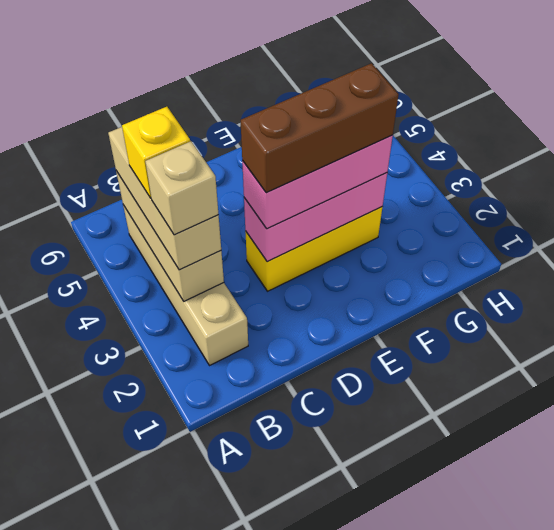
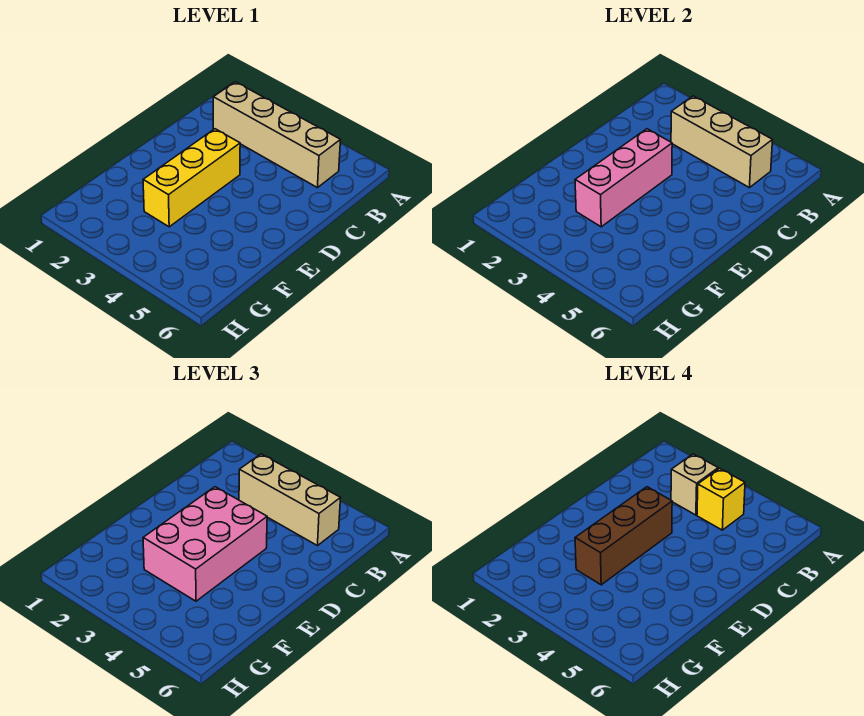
pink 1x3 brick [242,135,393,229] -> pink 2x3 brick [143,487,267,601]

